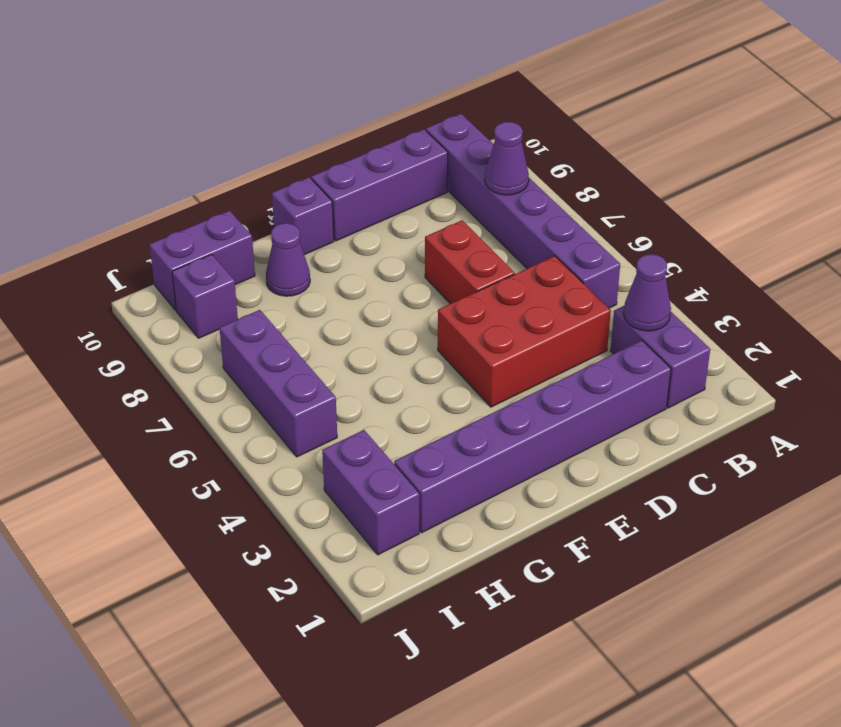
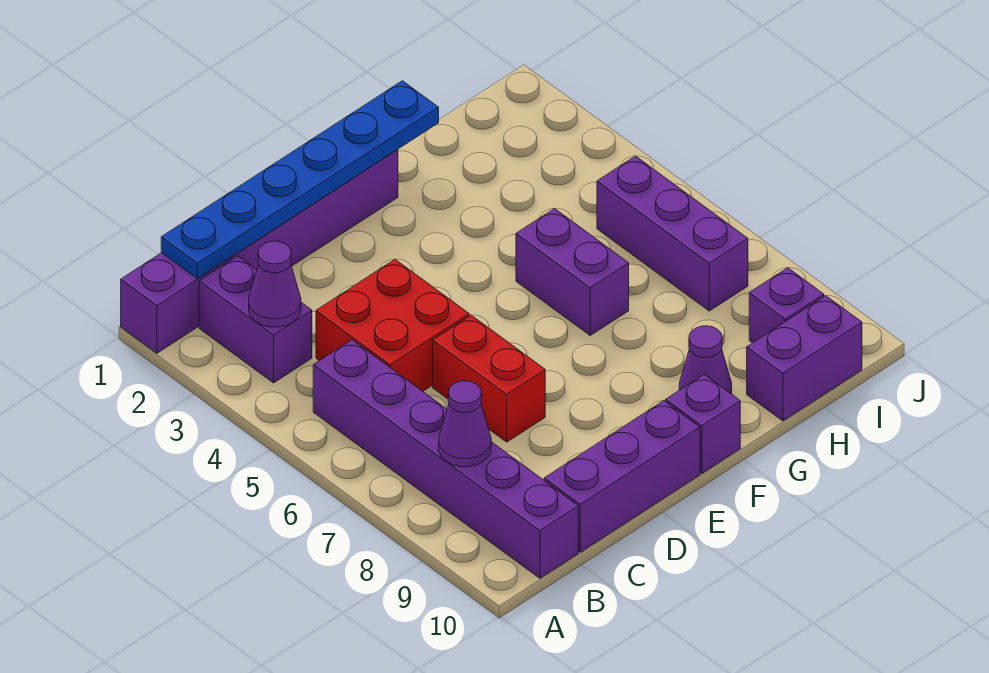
none -> blue 1x6 plate [161,81,439,279]
purple 1x6 brick [394,340,671,533] -> purple 1x6 brick moved to [121,149,398,353]
red 2x3 brick [438,256,611,407] -> red 2x2 brick [316,259,469,391]
purple 1x2 brick [322,430,419,555] -> purple 1x2 brick moved to [516,209,629,335]

